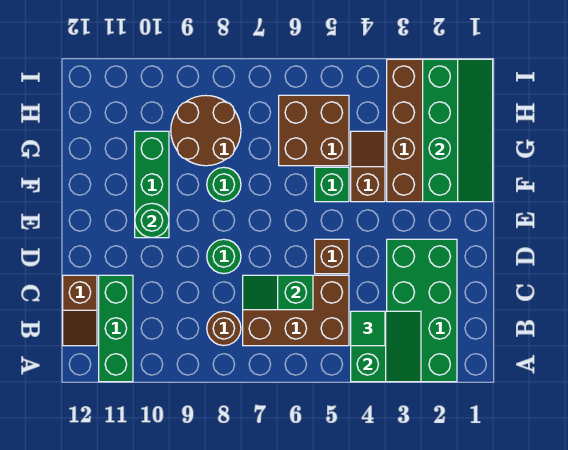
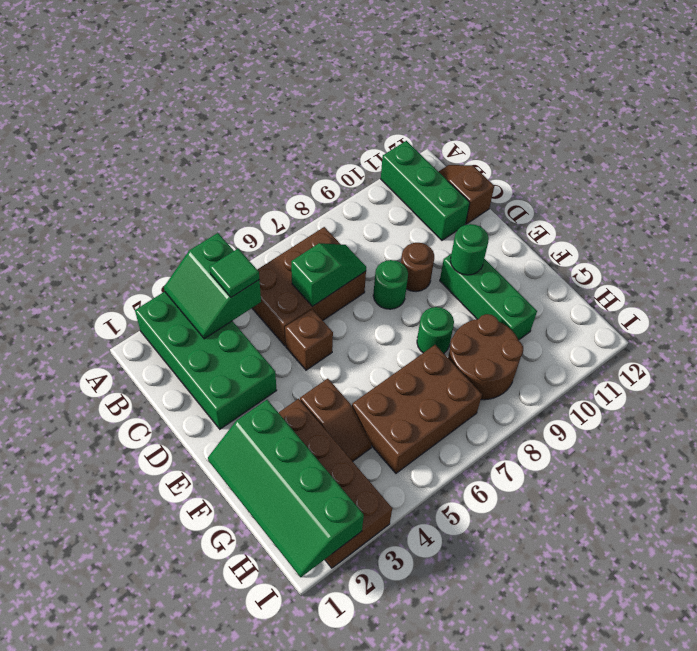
brown 1x1 round brick [207,311,241,346] -> brown 1x1 round brick moved to [401,243,434,292]
green 1x1 brick [315,167,349,202] -> none
brown 2x2 brick [279,95,349,166] -> brown 2x3 brick [352,345,482,473]

